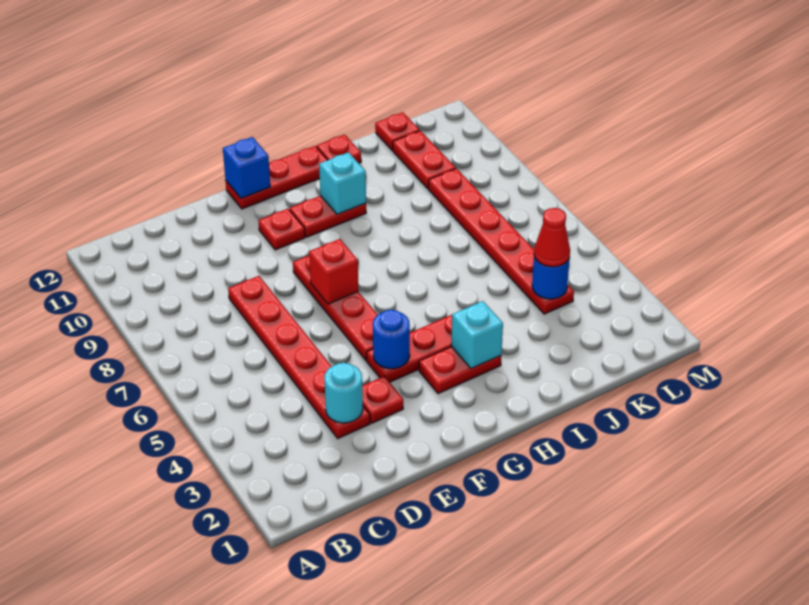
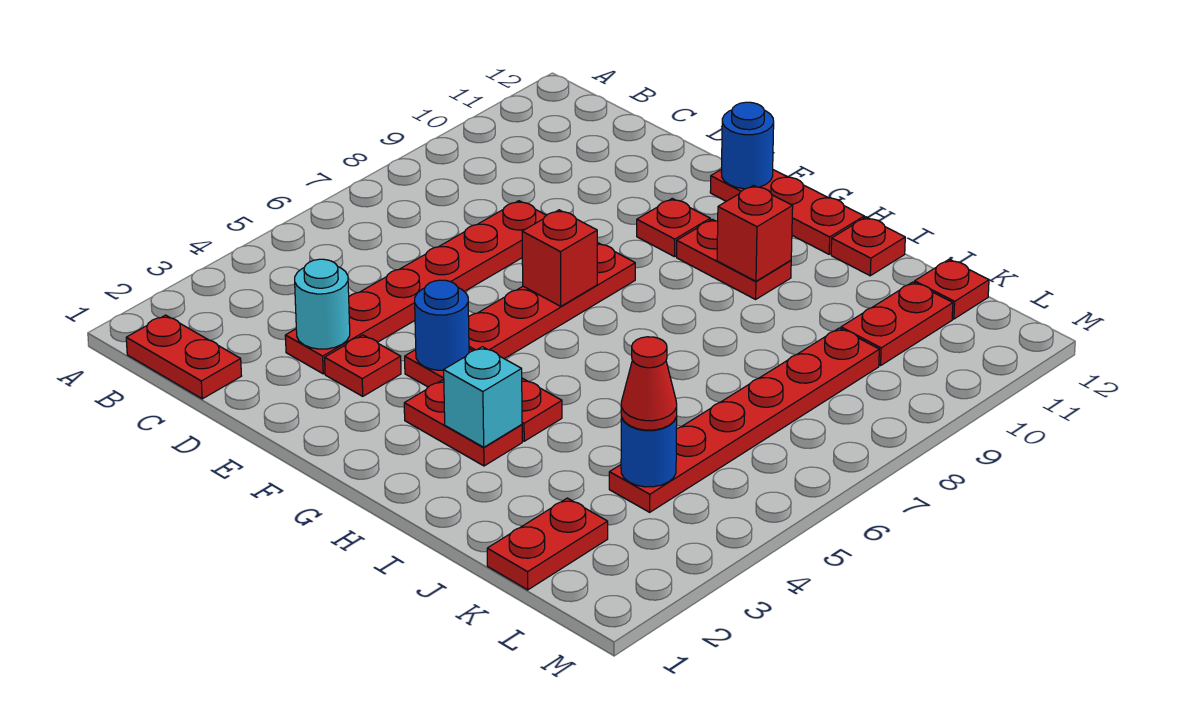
none -> red 1x2 plate [126,315,241,399]
blue 1x1 brick [223,137,270,199] -> blue 1x1 round brick [721,102,774,189]
cyan 1x1 brick [319,152,366,214] -> red 1x1 brick [717,186,793,281]
none -> red 1x2 plate [487,498,608,590]

